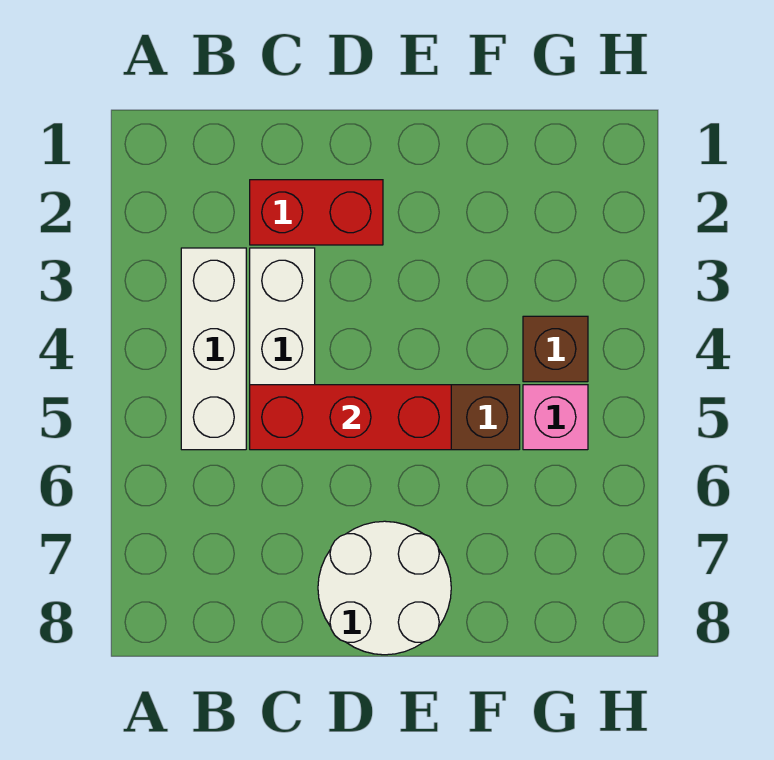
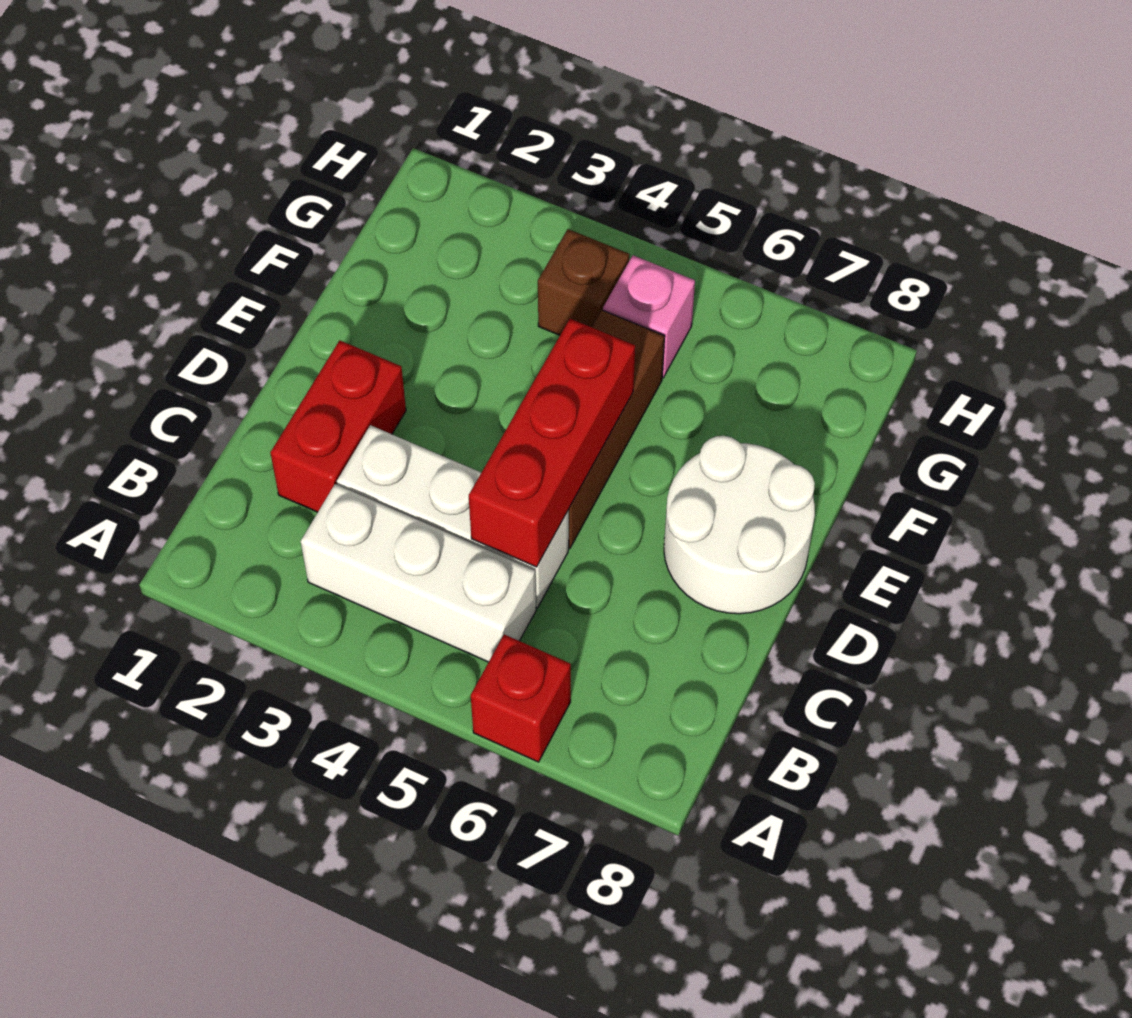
none -> red 1x1 brick [471,635,571,762]

